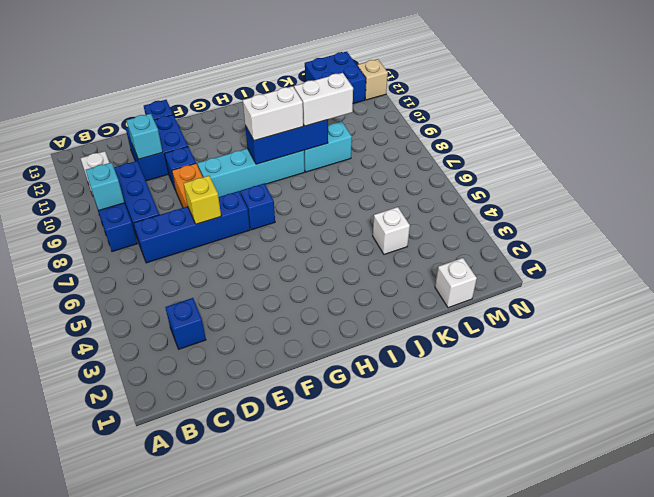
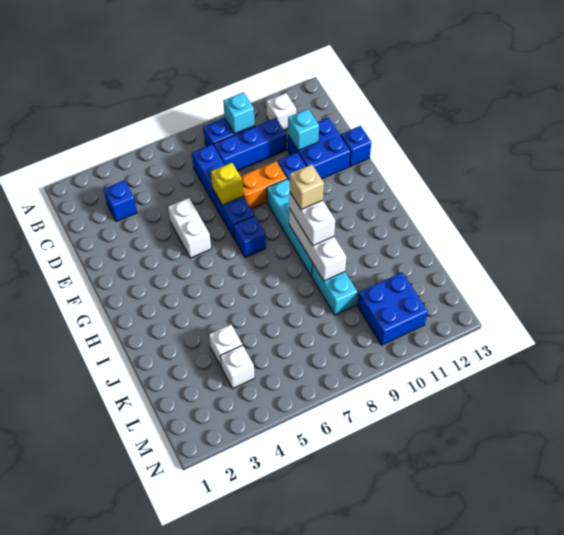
blue 1x3 brick [245,120,328,164] -> white 1x3 brick [289,209,346,281]
white 1x2 brick [294,73,353,126] -> white 1x2 brick moved to [168,198,211,258]
white 1x1 brick [435,258,477,308] -> white 1x1 brick moved to [220,345,255,389]
blue 2x2 brick [305,52,366,104] -> blue 2x2 brick moved to [357,272,428,345]
tan 1x1 brick [358,59,388,100] -> tan 1x1 brick moved to [290,164,324,210]

